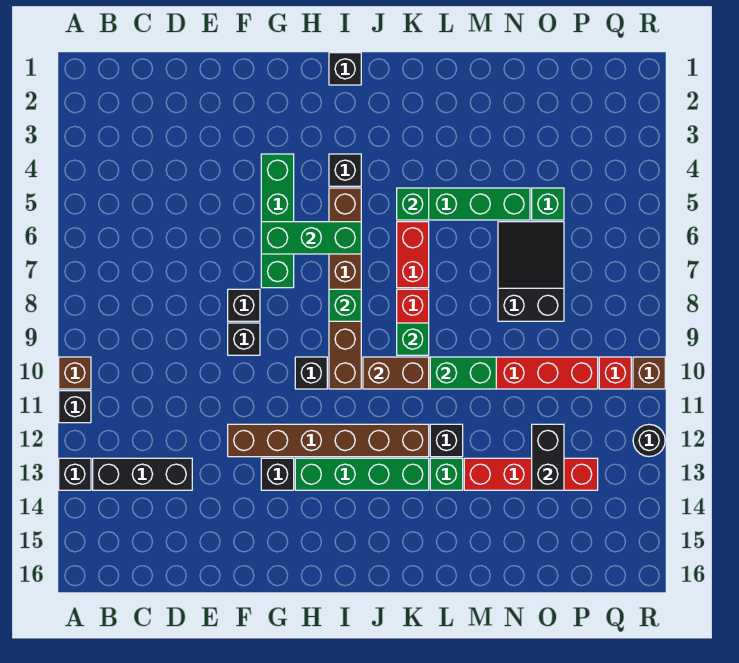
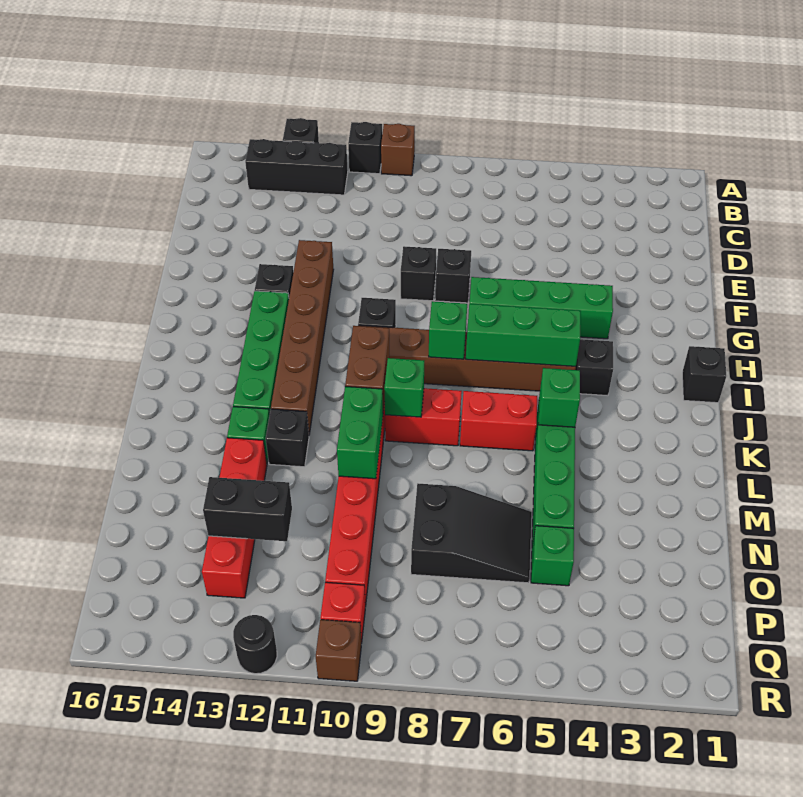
black 1x3 brick [93,458,192,490] -> black 1x3 brick turned to [245,139,348,195]
green 1x3 brick [261,222,361,254] -> green 1x3 brick turned to [466,304,581,366]

